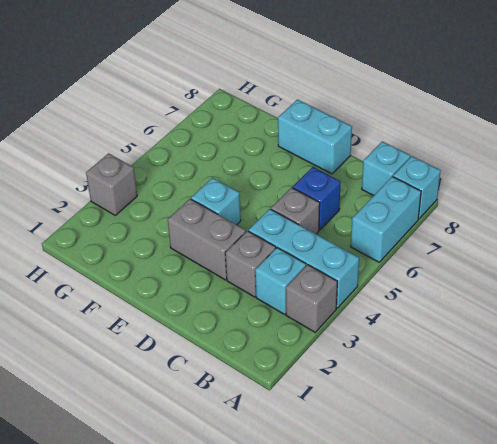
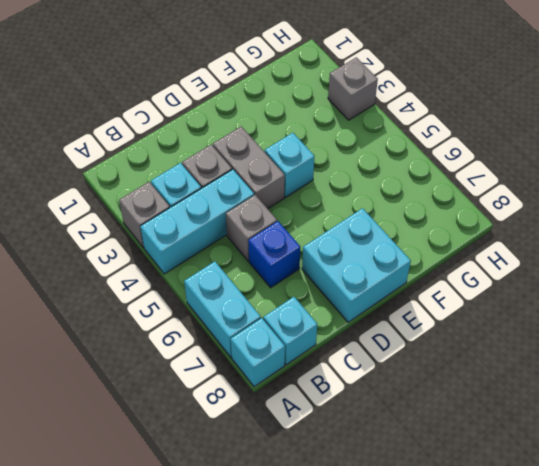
grey 1x2 brick [168,199,246,280] -> grey 1x2 brick turned to [213,126,285,209]
cyan 1x2 brick [278,100,352,174] -> cyan 2x2 brick [302,208,411,322]

